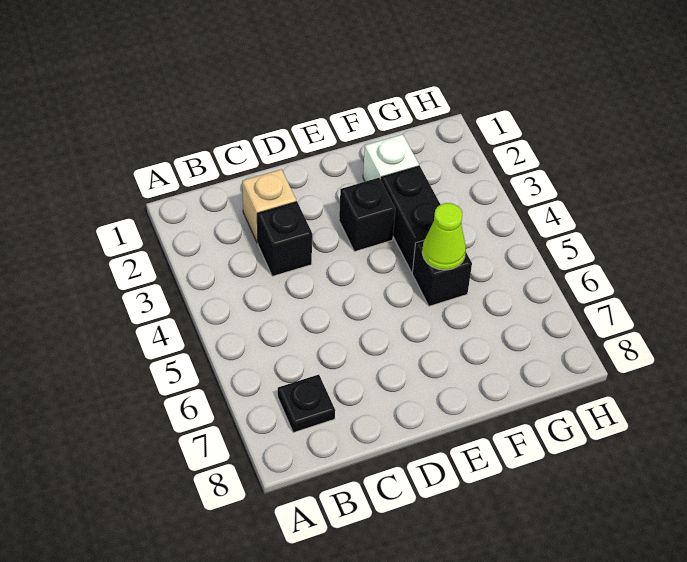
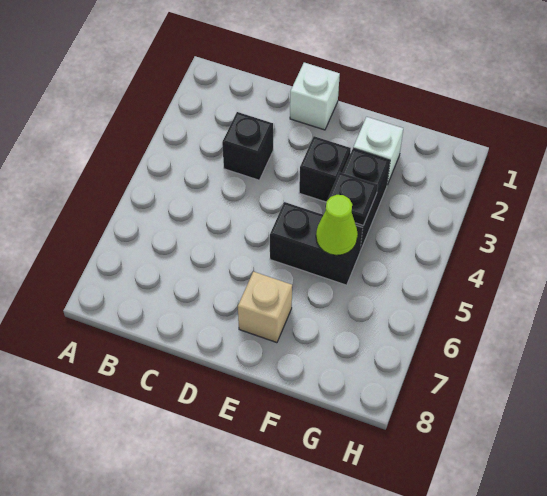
black 1x1 plate [278,375,335,433] -> black 1x1 plate moved to [325,172,378,225]
tan 1x1 brick [242,169,296,243] -> tan 1x1 brick moved to [238,272,292,343]
none -> white 1x1 brick [290,63,340,130]
black 1x1 brick [412,240,472,306] -> black 1x2 brick [270,202,363,285]

